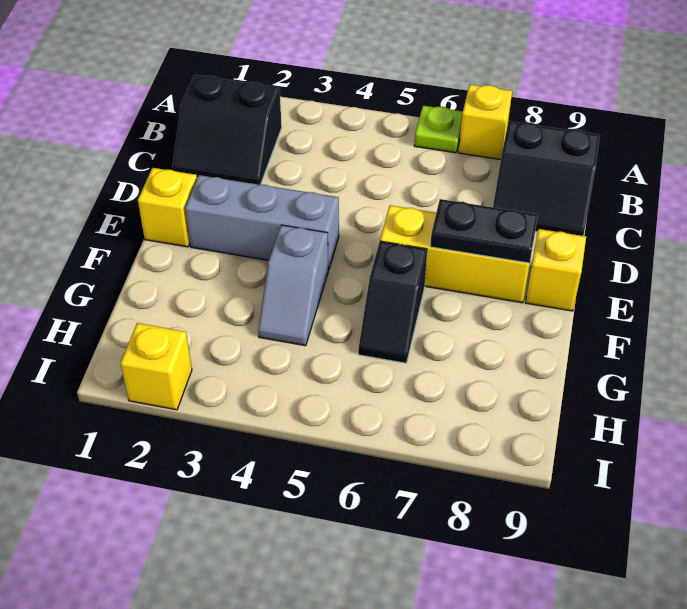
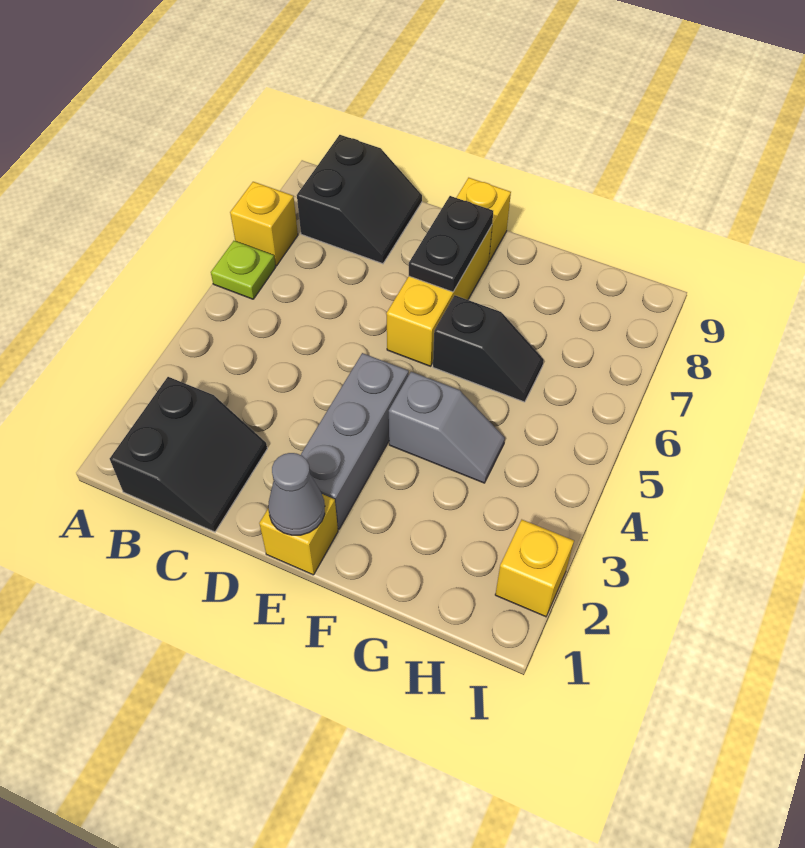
none -> grey 1x1 cone [268,453,325,535]

